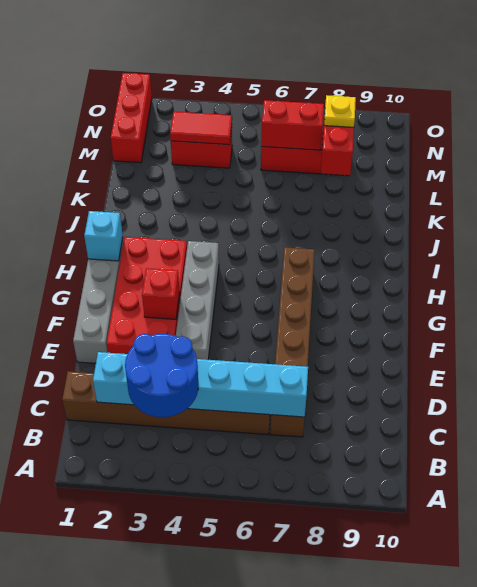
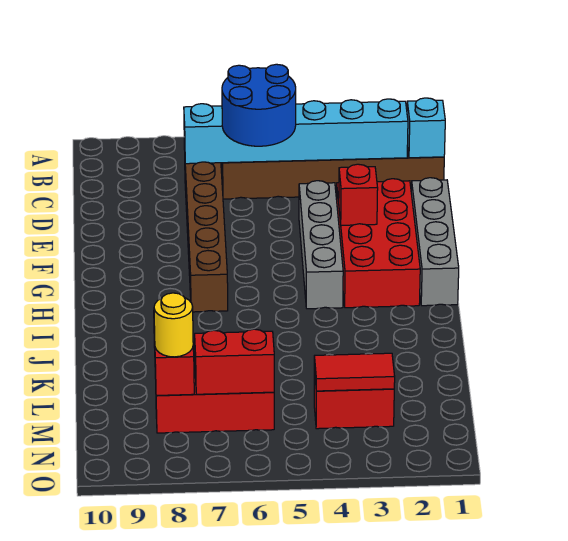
blue 2x2 round brick [125,334,198,417] -> blue 2x2 round brick moved to [222,64,296,146]
cyan 1x1 brick [84,211,123,261] -> cyan 1x1 brick moved to [407,98,445,158]
red 1x3 brick [111,73,152,163] -> none
yellow 1x1 plate [324,95,356,127] -> yellow 1x1 round brick [154,293,193,357]

